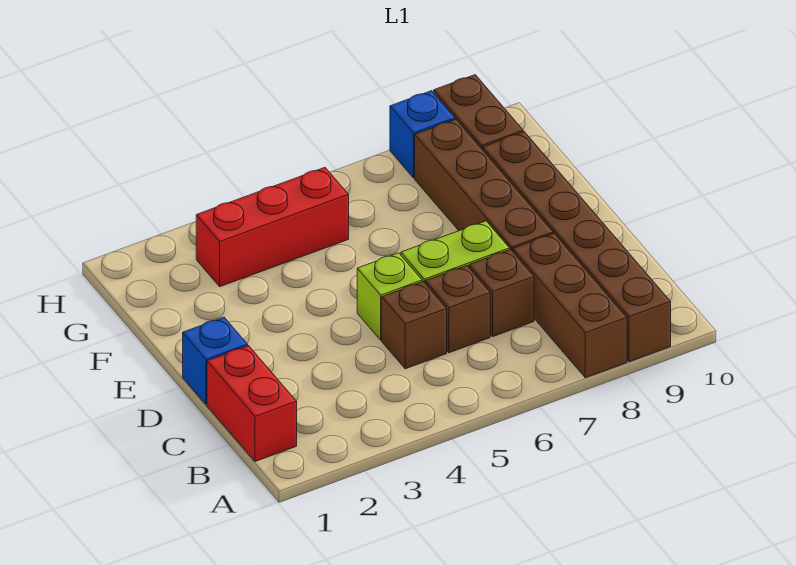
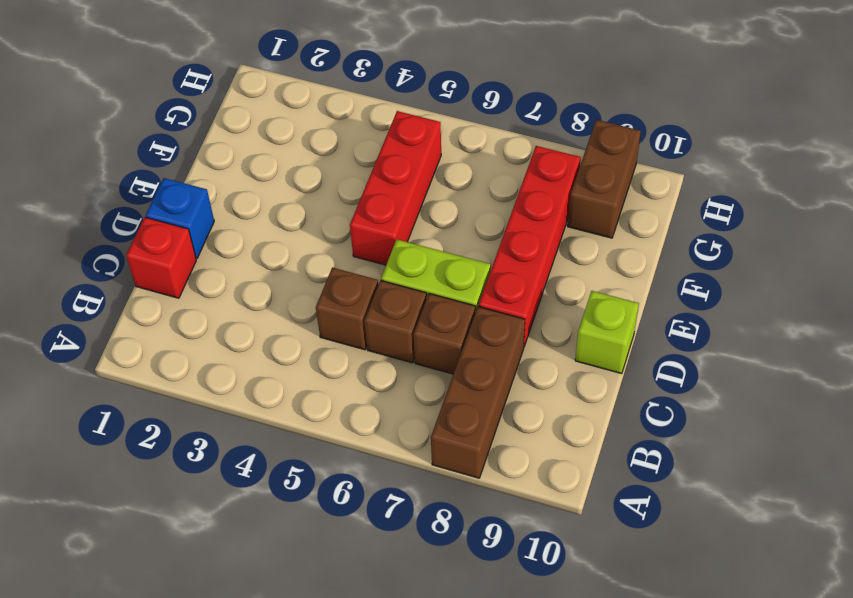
brown 1x6 brick [483,132,671,362] -> none
red 1x2 brick [207,346,297,461] -> red 1x1 brick [126,217,196,298]
lime 1x1 brick [357,253,422,340] -> lime 1x1 brick moved to [575,291,639,374]
brown 1x4 brick [415,119,553,251] -> red 1x4 brick [479,146,581,346]
red 1x3 brick [196,168,349,287] -> red 1x3 brick turned to [350,111,441,265]
blue 1x1 brick [390,91,455,178] -> none

